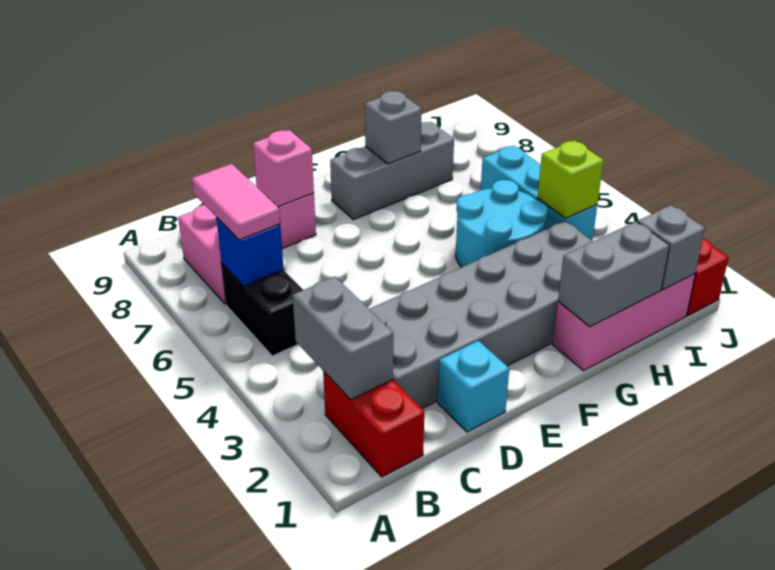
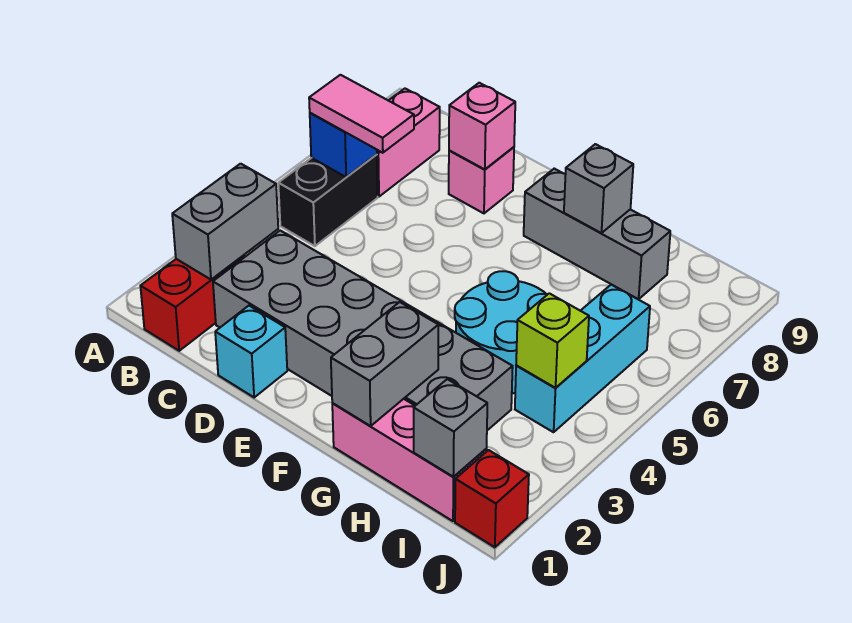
pink 1x2 tile [192,164,280,240] -> pink 1x2 tile turned to [309,75,414,153]
grey 1x2 brick [558,222,670,327] -> grey 1x2 brick turned to [331,302,438,426]

